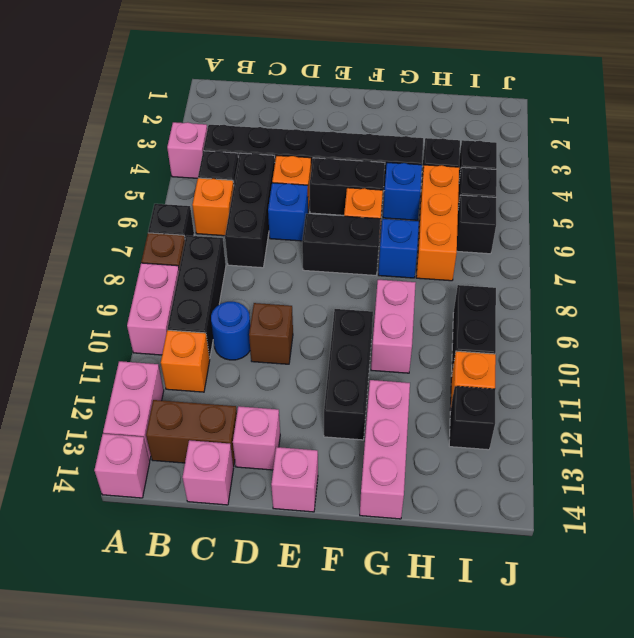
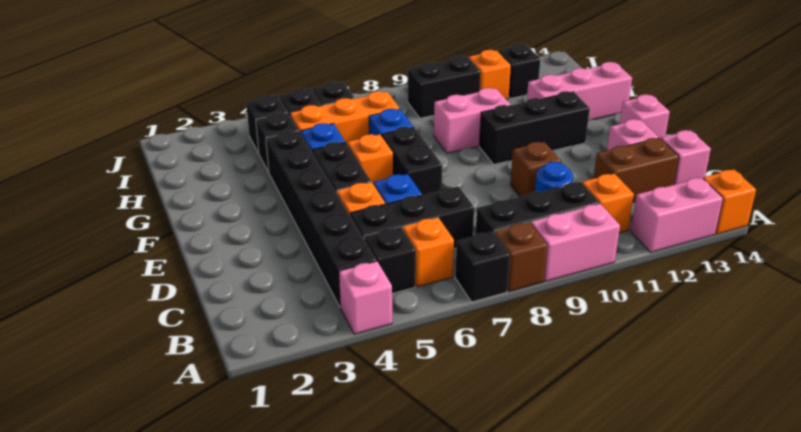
pink 1x1 brick [94,434,150,498] -> orange 1x1 brick [703,169,756,234]
brown 1x2 brick [146,400,237,467] -> brown 1x2 brick turned to [594,138,679,202]

